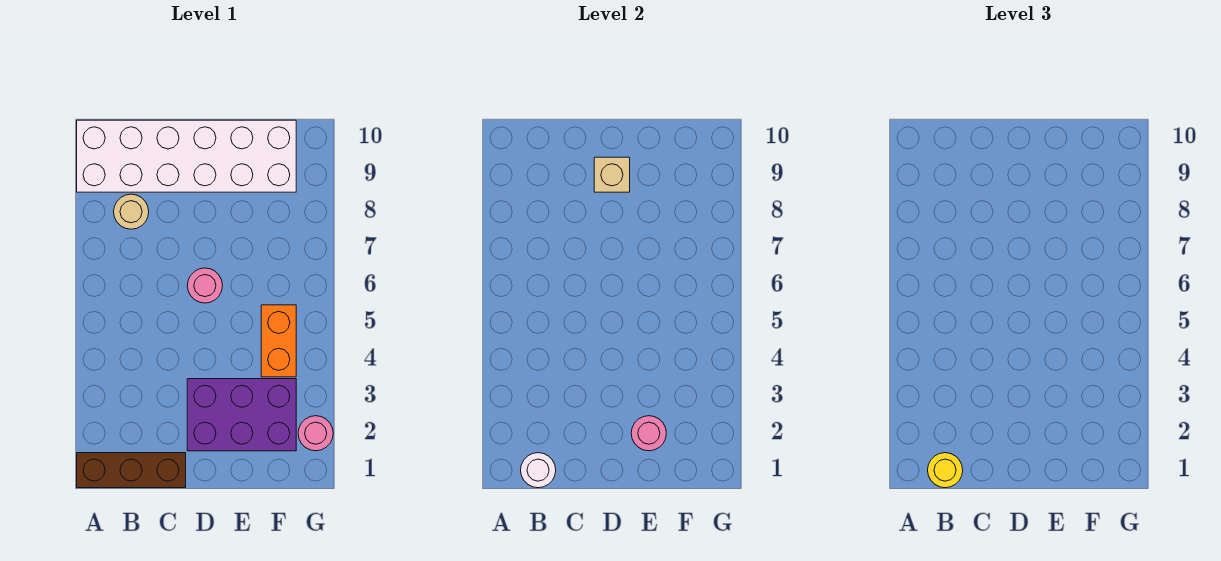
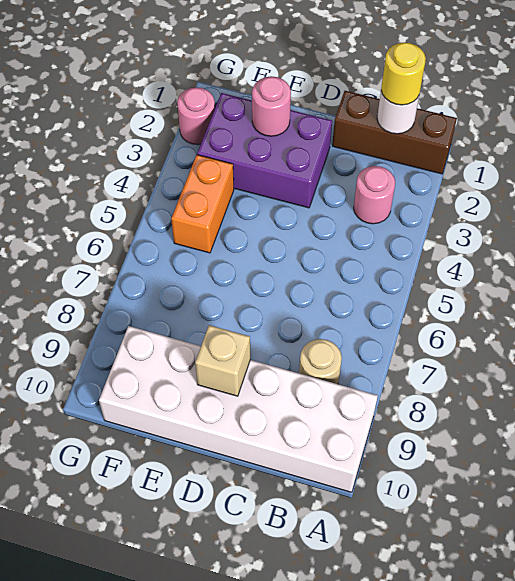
pink 1x1 round brick [187,268,223,303] -> pink 1x1 round brick moved to [354,166,395,224]

